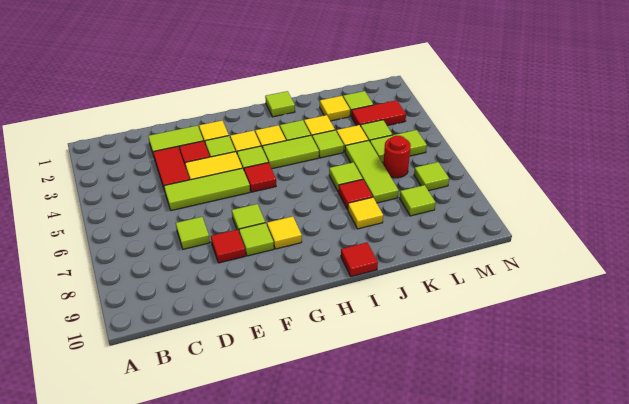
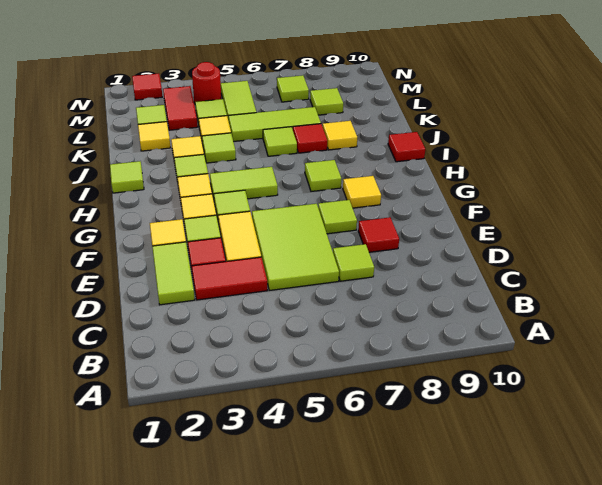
lime 1x3 tile [164,168,250,211] -> lime 2x3 tile [252,204,339,290]
lime 1x1 tile [239,223,274,256] -> lime 1x1 tile moved to [305,160,341,191]
red 1x1 tile [244,163,276,192] -> red 1x1 tile moved to [132,74,162,100]
lime 1x2 tile [262,135,319,169] -> lime 1x2 tile turned to [210,167,278,199]
red 1x1 round brick [383,136,411,178] -> red 1x1 round brick moved to [192,62,221,103]

